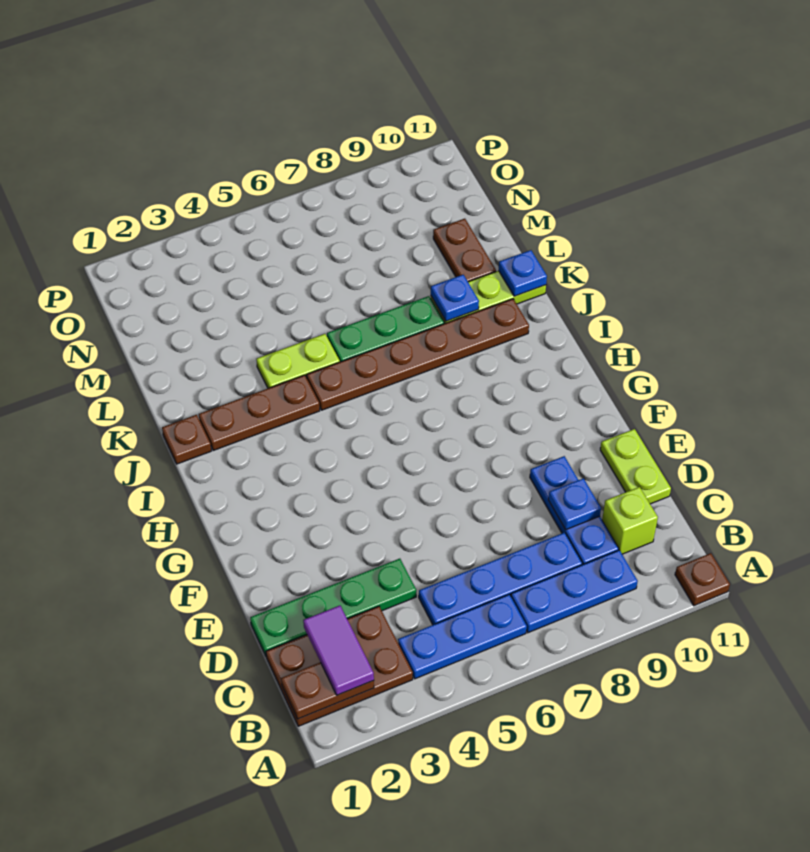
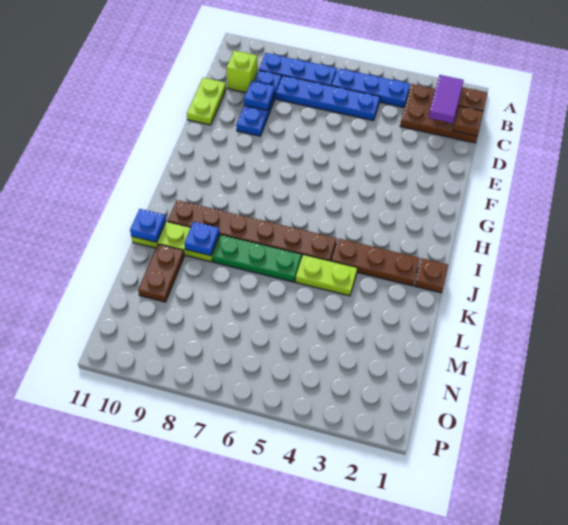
brown 1x1 plate [675,553,730,606] -> brown 1x1 plate moved to [453,106,483,136]
green 1x4 plate [250,559,416,657] -> none

